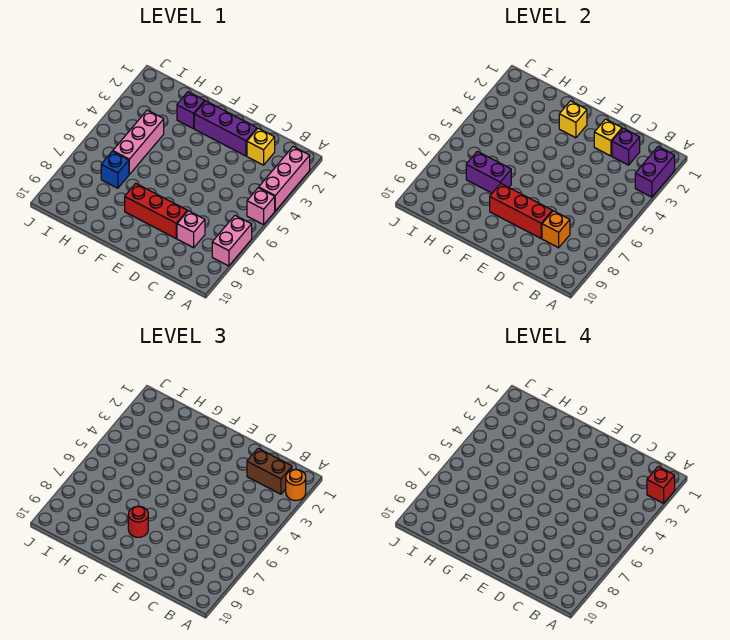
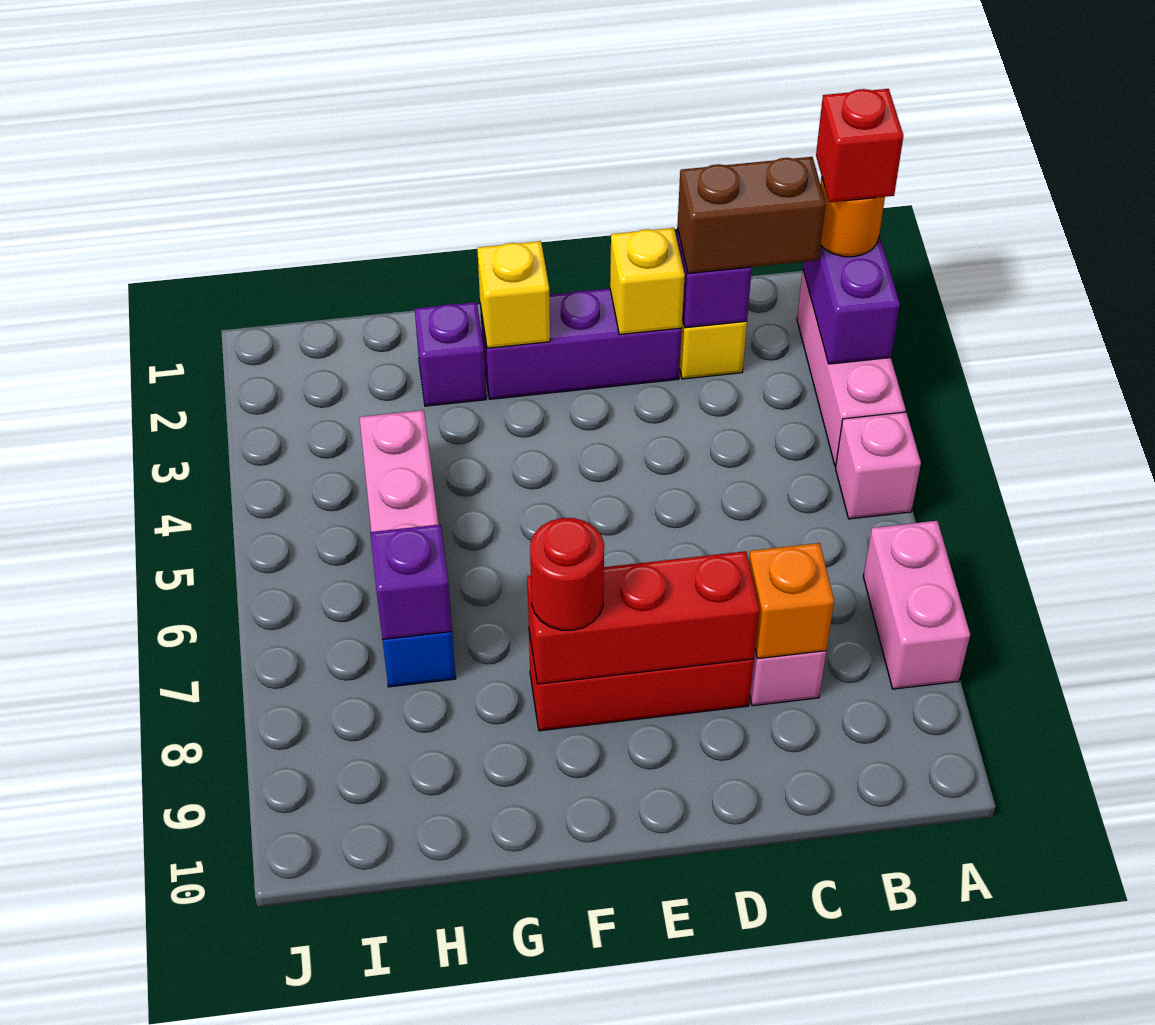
purple 1x2 brick [466,151,511,193] -> purple 1x1 brick [370,524,452,640]

